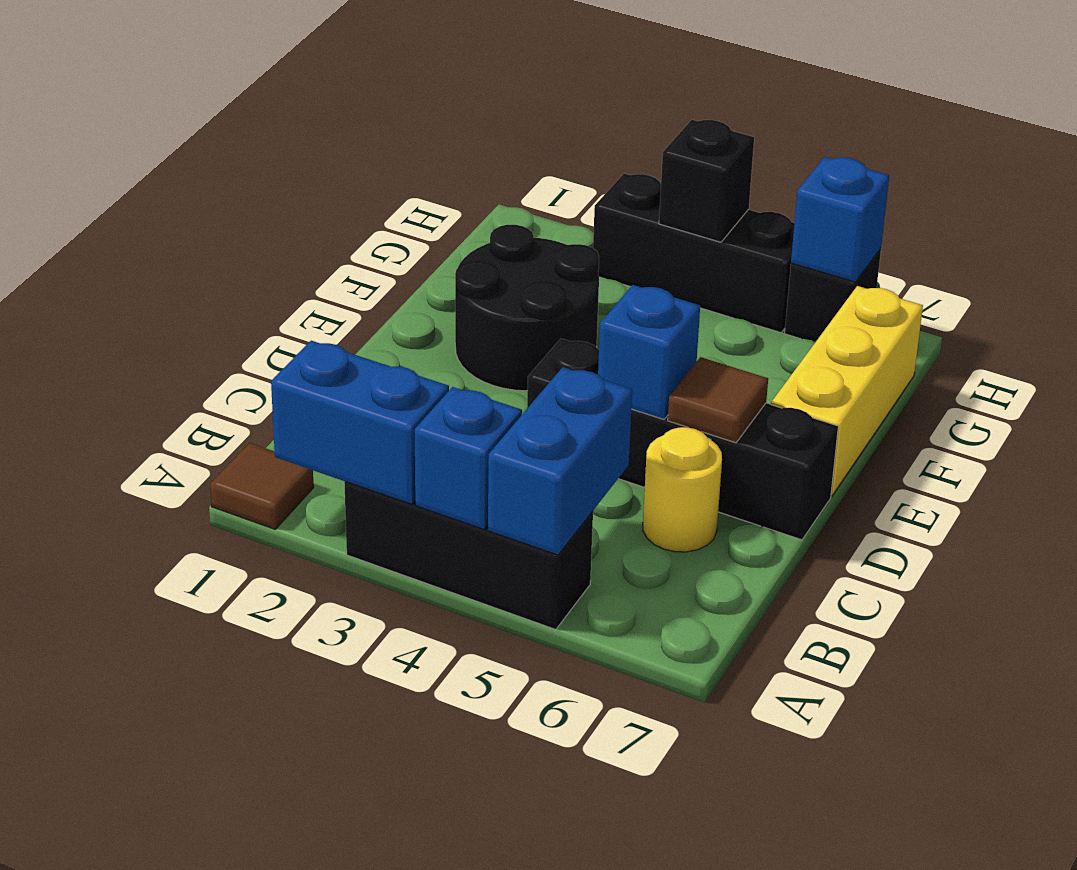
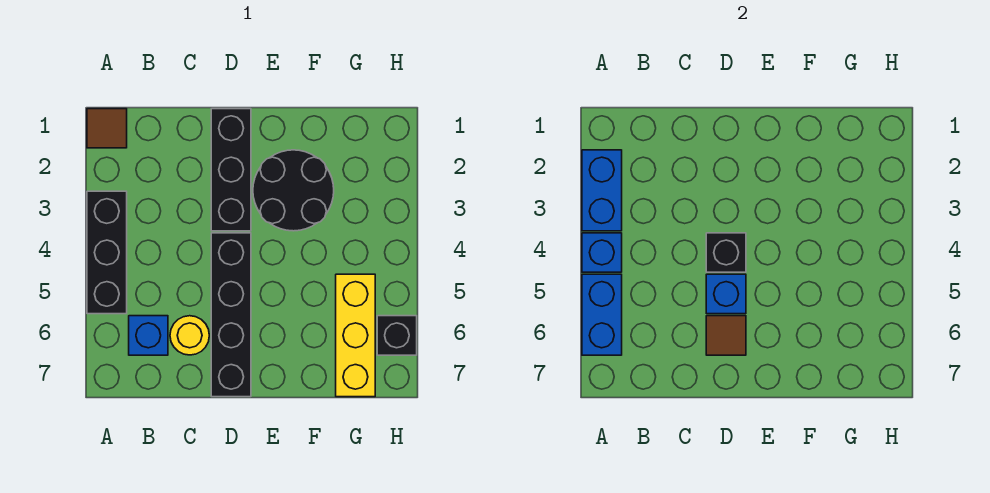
blue 1x2 brick [488,367,632,555] -> blue 1x2 brick turned to [582,274,622,355]
yellow 1x3 brick [771,286,923,496] -> yellow 1x3 brick turned to [336,274,375,397]
black 1x3 brick [593,174,794,333] -> black 1x3 brick moved to [211,109,251,231]
black 1x1 brick [659,120,754,242] -> black 1x1 brick moved to [706,233,746,272]
blue 1x1 brick [791,157,889,282] -> blue 1x1 brick moved to [129,316,168,355]

